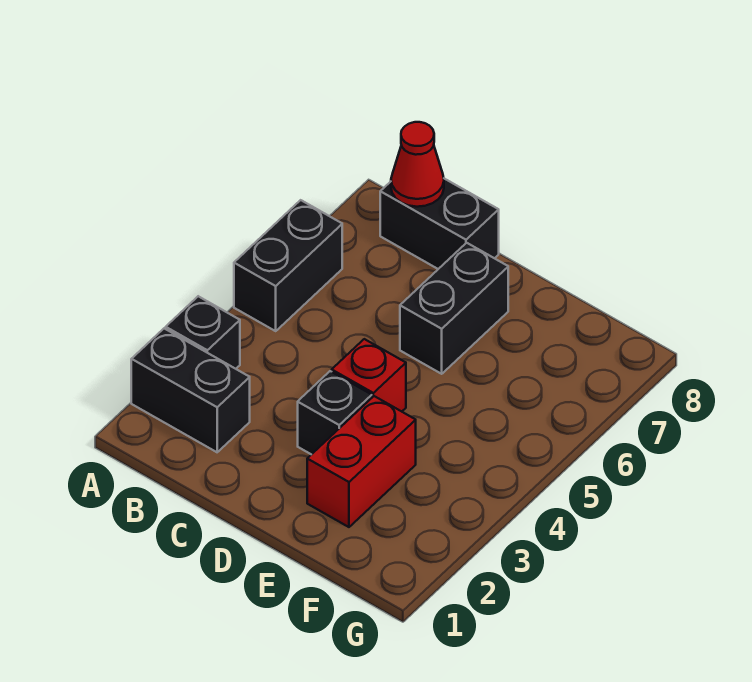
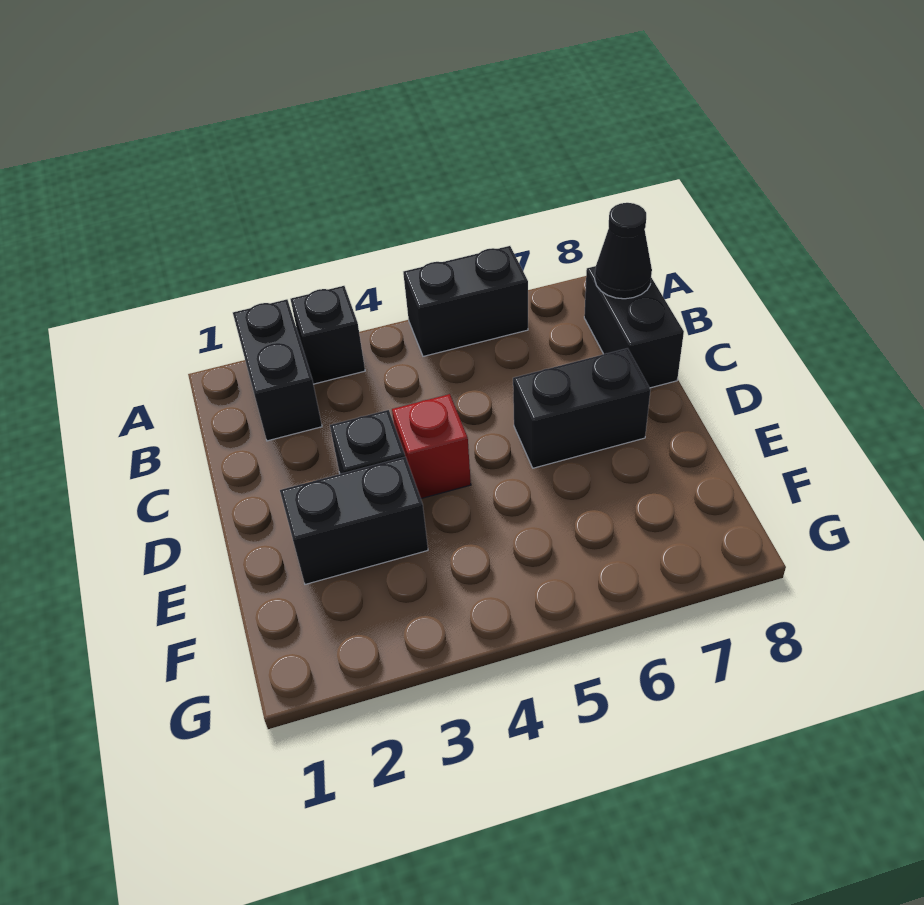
red 1x1 cone [391,122,444,207] -> black 1x1 cone [595,203,652,299]
red 1x2 brick [307,396,416,527] -> black 1x2 brick [280,457,428,584]

